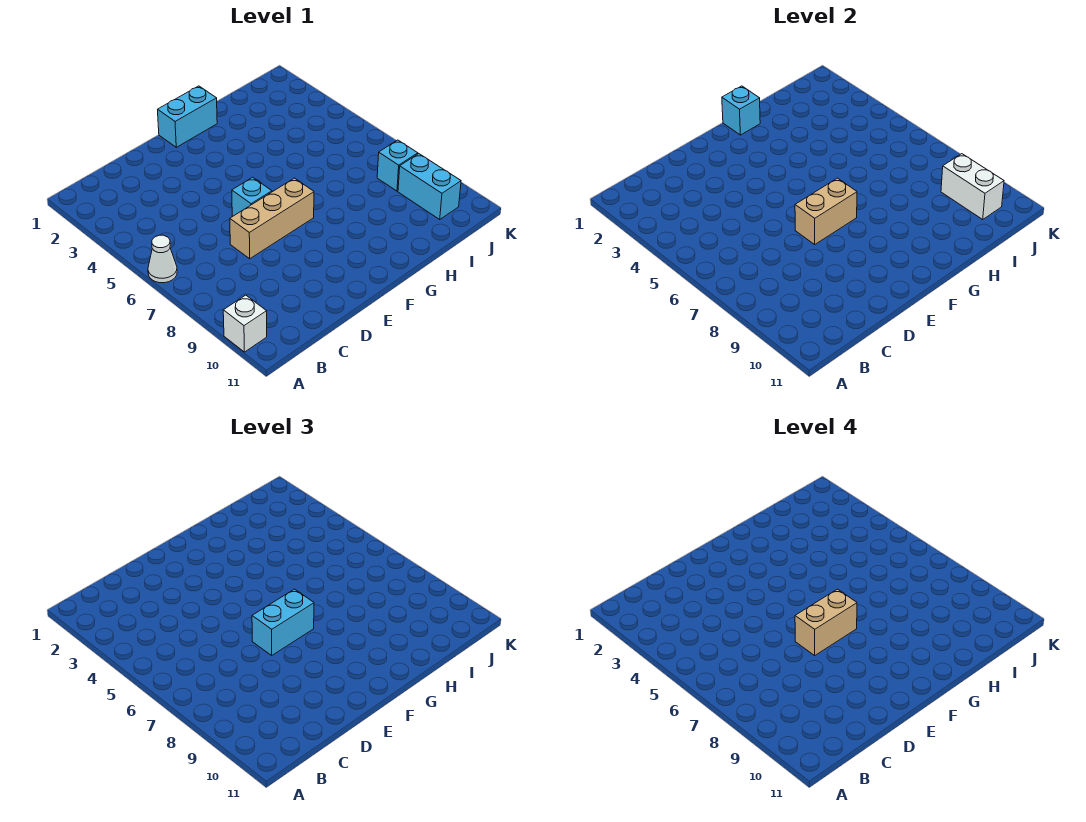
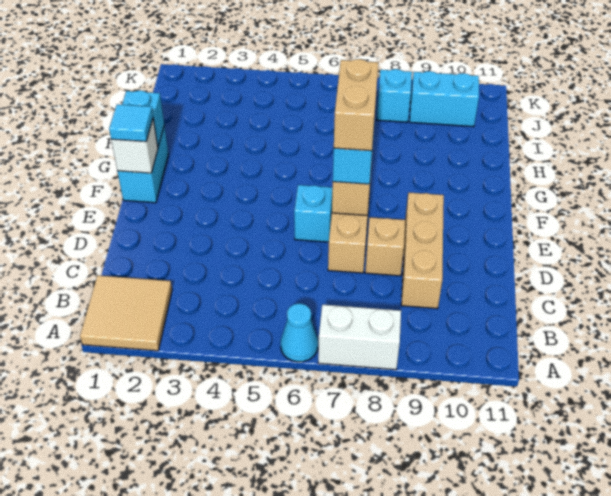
none -> tan 2x2 tile [80,275,172,351]
white 1x1 cone [148,235,177,283] -> cyan 1x1 cone [281,303,318,362]
white 1x1 brick [223,295,267,352] -> white 1x1 brick moved to [111,120,158,173]
none -> tan 1x3 brick [401,193,444,309]
none -> tan 1x1 brick [365,217,405,276]
none -> cyan 1x1 tile [109,104,153,142]
white 1x2 brick [941,154,1004,219] -> white 1x2 brick moved to [318,305,401,370]

